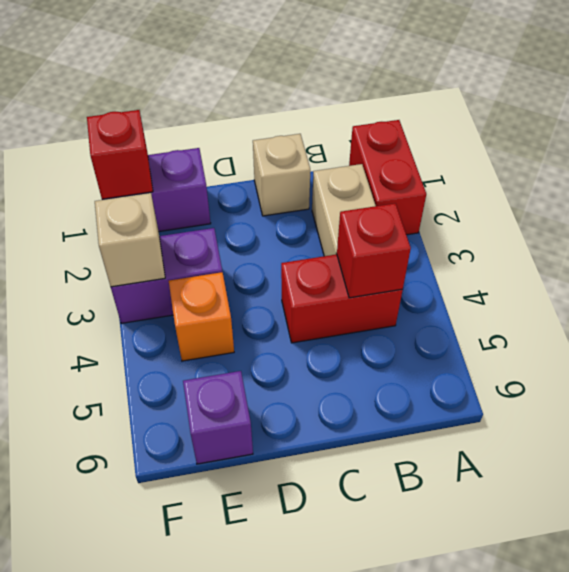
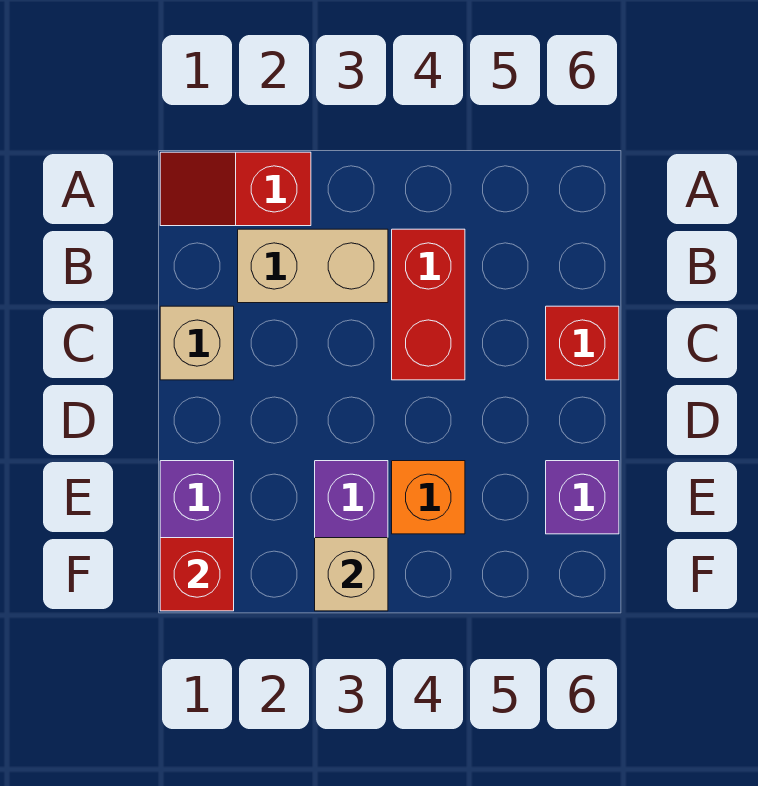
red 1x2 brick [349,120,426,235] -> red 1x2 slope [160,152,311,226]
red 1x1 brick [337,203,411,298] -> red 1x1 brick moved to [546,306,619,380]

